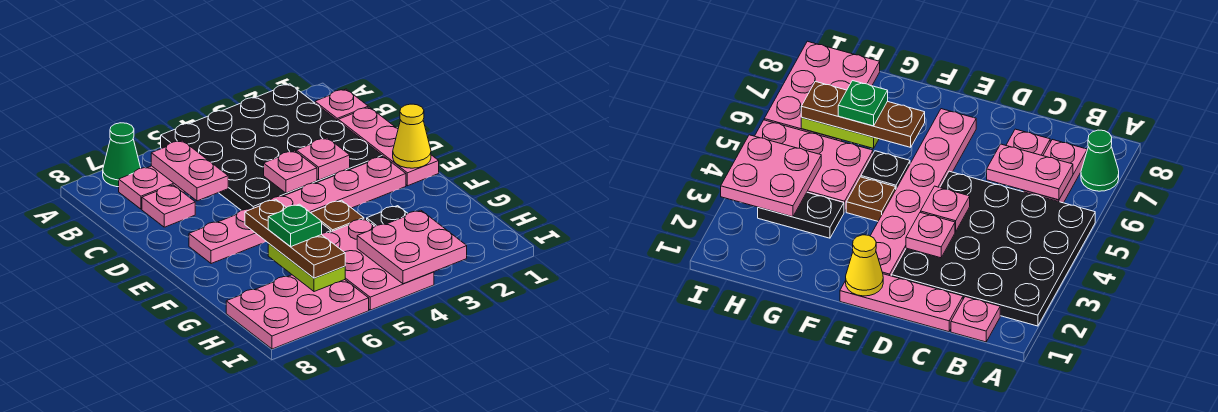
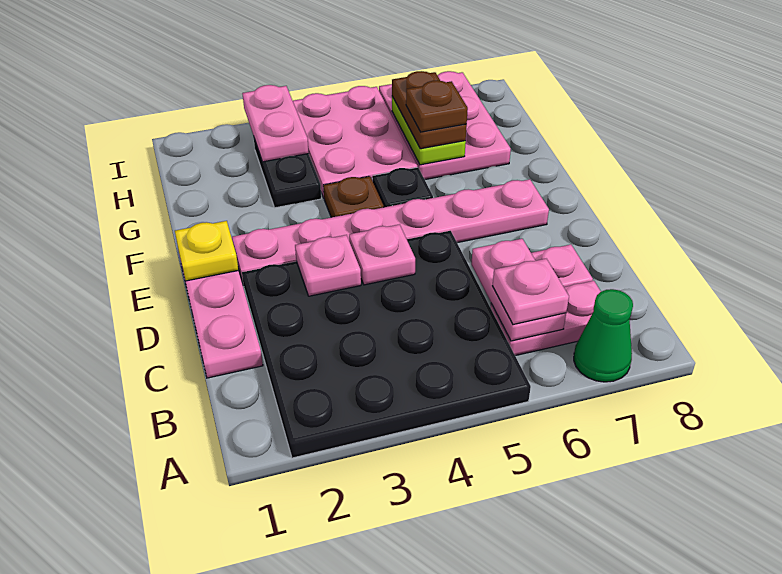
pink 1x1 plate [315,89,368,121] -> pink 1x1 plate moved to [493,259,569,325]
yellow 1x1 cone [393,104,431,168] -> yellow 1x1 plate [175,221,239,281]
brown 1x3 plate [245,200,345,278] -> brown 1x2 plate [392,71,467,149]
green 1x1 plate [268,204,322,247] -> brown 1x1 plate [406,80,468,132]
pink 2x2 plate [357,210,467,284] -> pink 1x2 plate [242,85,309,162]
pink 2x3 plate [226,275,369,349] -> pink 2x3 plate turned to [379,71,511,179]

